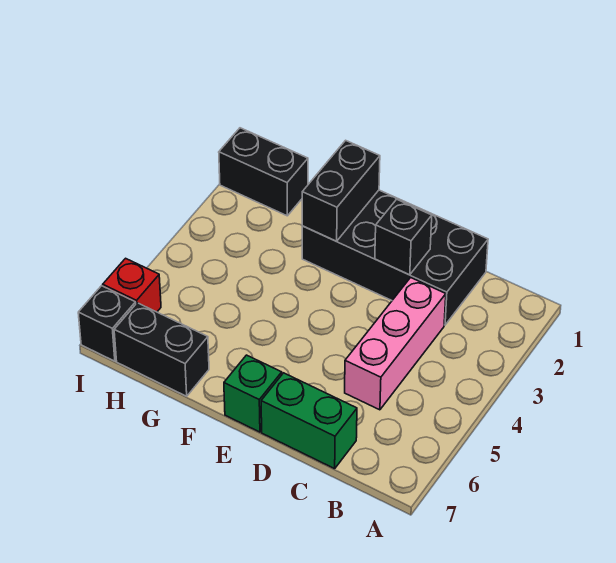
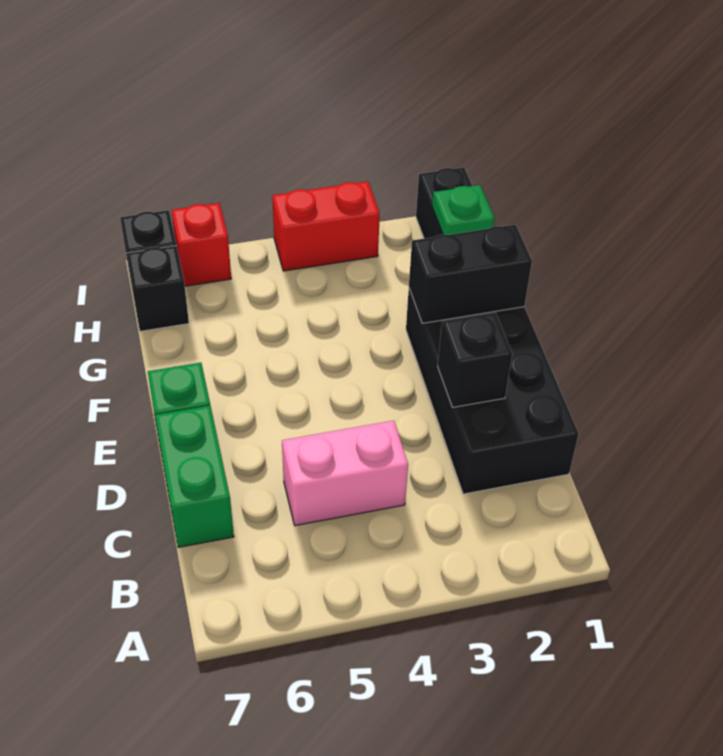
pink 1x3 brick [345,278,446,410] -> pink 1x2 brick [282,421,408,526]
black 1x2 brick [114,303,209,396] -> black 1x1 brick [127,246,189,331]
none -> green 1x1 plate [432,185,494,235]
none -> red 1x2 brick [272,181,380,271]

